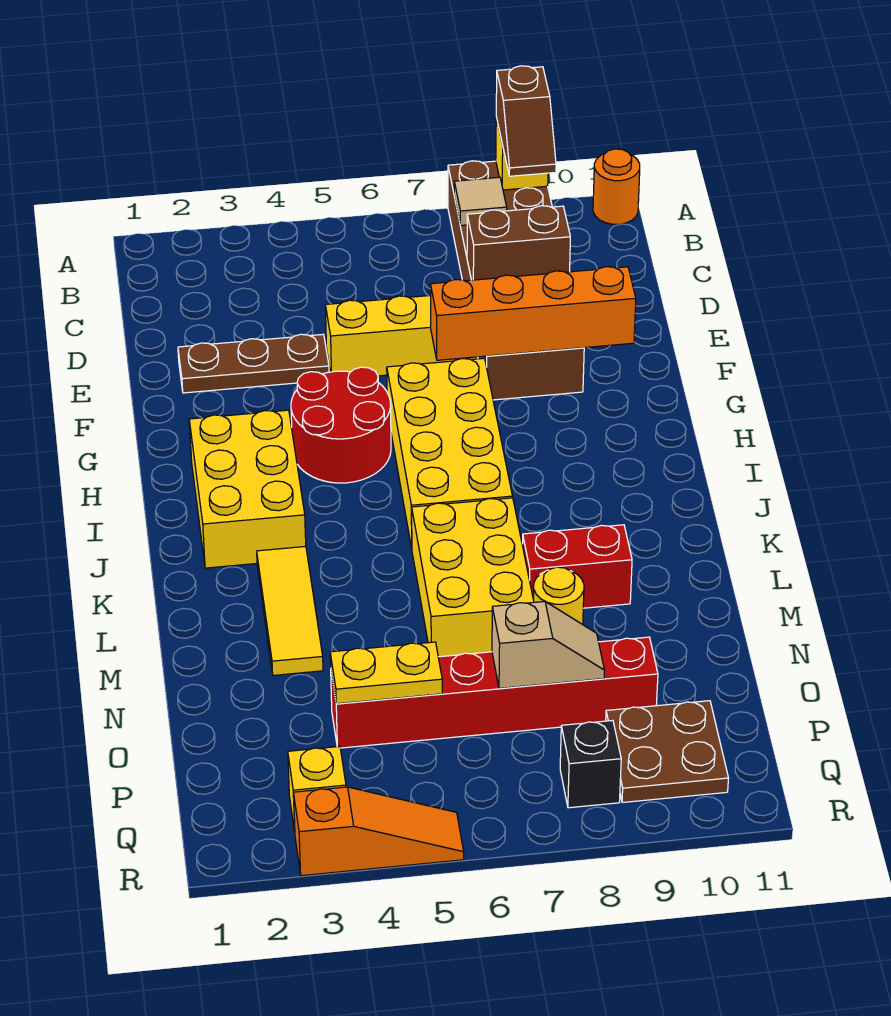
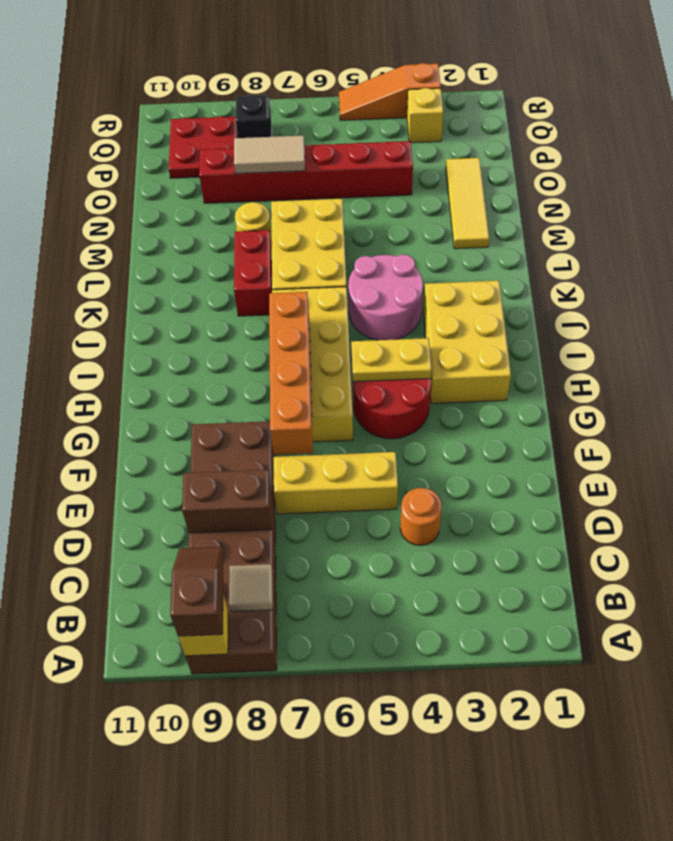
orange 1x1 round brick [593,149,640,224] -> orange 1x1 round brick moved to [400,488,442,545]
brown 1x3 plate [178,334,329,393] -> none
orange 1x4 brick [430,267,636,360] -> orange 1x4 brick turned to [269,292,313,455]
none -> pink 2x2 round brick [348,254,423,340]
yellow 1x3 tile [257,546,323,675] -> yellow 1x3 tile moved to [446,158,489,249]
red 1x2 brick [522,525,632,608] -> red 1x2 brick turned to [234,230,272,316]
yellow 1x2 plate [330,642,442,704] -> yellow 1x2 plate moved to [351,338,432,382]
tan 1x2 slope [492,601,605,688] -> tan 1x2 tile [234,135,305,174]
brown 2x2 plate [606,701,729,803] -> red 2x2 plate [169,116,238,178]

